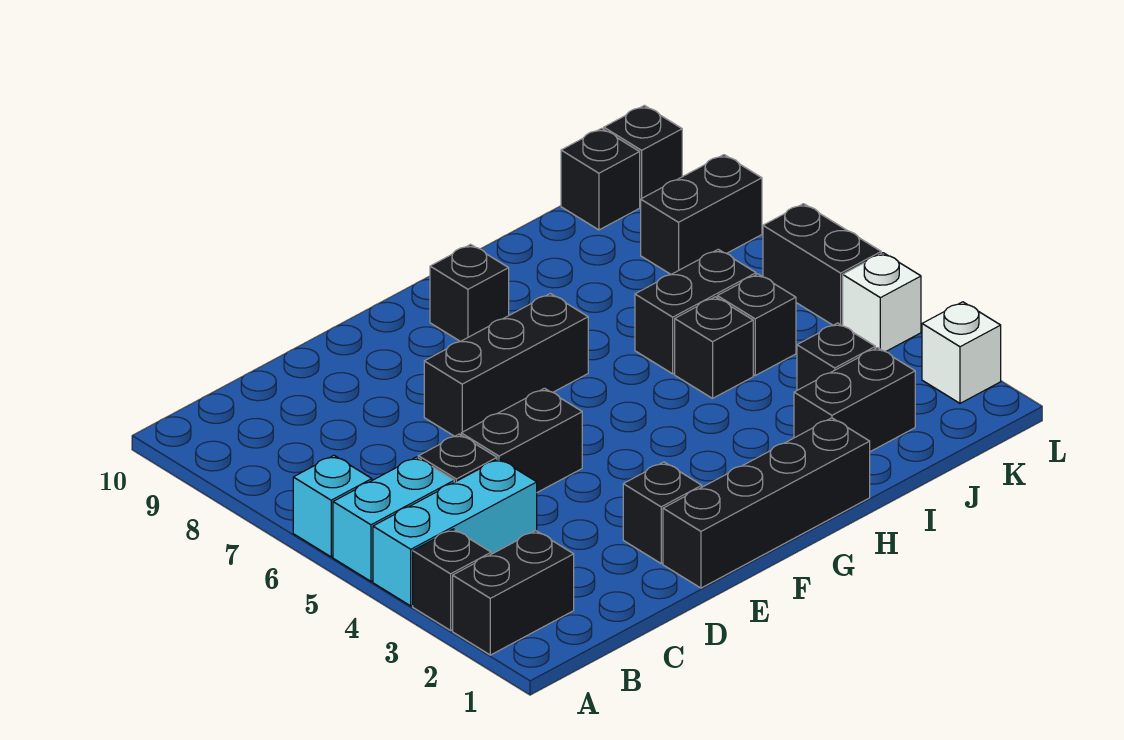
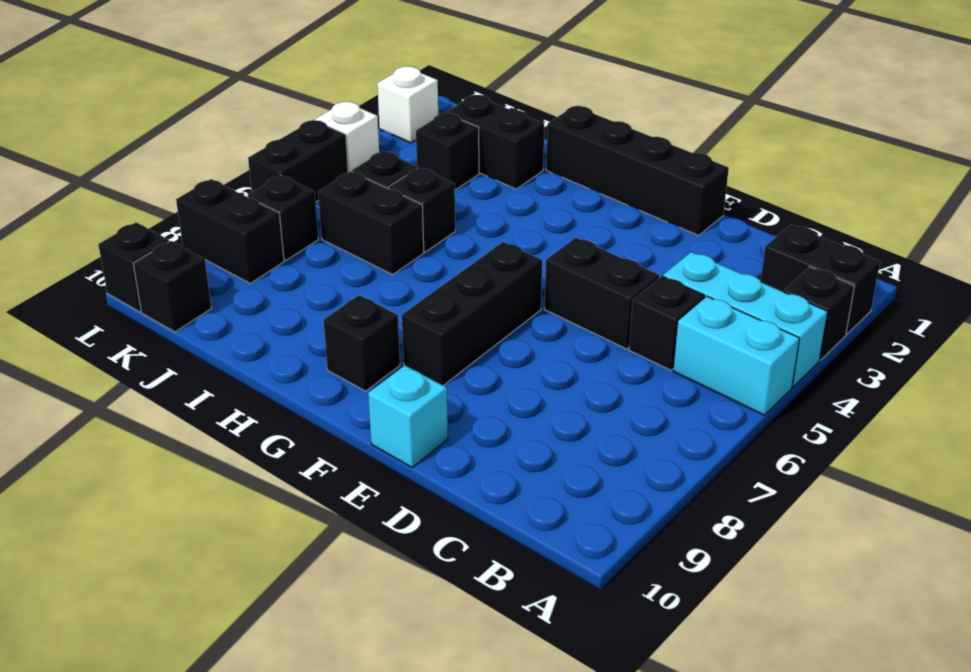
cyan 1x1 brick [293,455,372,557] -> cyan 1x1 brick moved to [368,365,448,467]
black 1x1 brick [623,462,702,563] -> black 1x1 brick moved to [247,175,318,260]
black 1x3 brick [424,294,588,436] -> black 1x3 brick turned to [402,242,542,386]

